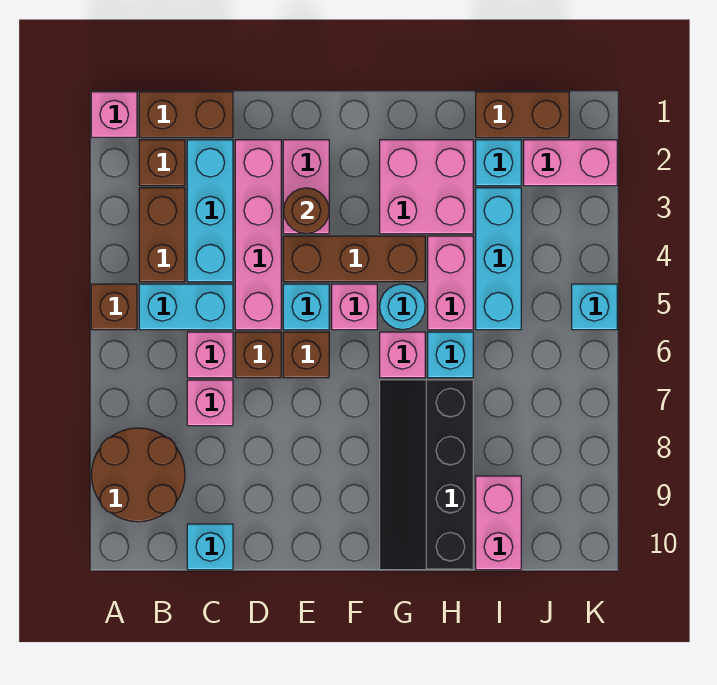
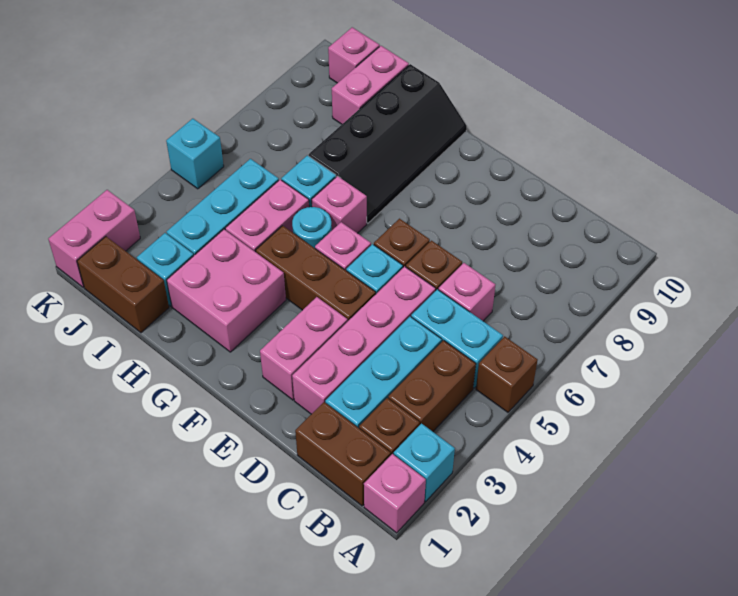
brown 2x2 round brick [91,428,185,522] -> none
pink 1x1 brick [187,380,233,426] -> pink 1x1 brick moved to [328,27,380,83]
cyan 1x1 brick [187,524,233,570] -> cyan 1x1 brick moved to [394,424,455,502]
brown 1x1 round brick [284,188,329,234] -> none
pink 1x2 brick [524,140,617,186] -> pink 1x2 brick turned to [48,190,140,288]

